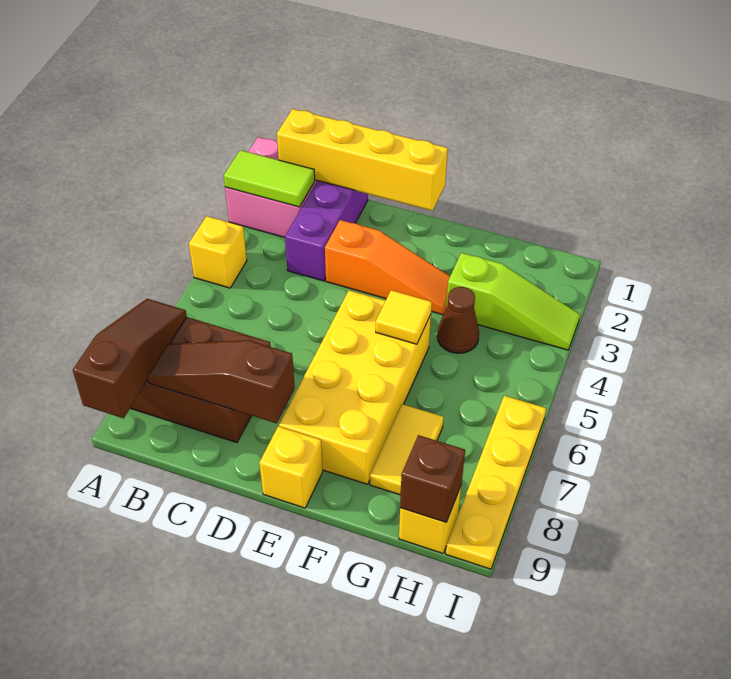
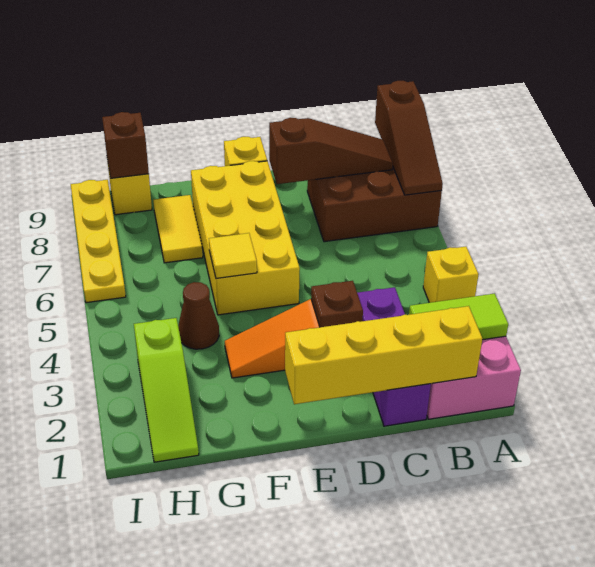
none -> brown 1x1 plate [311,281,363,327]
lime 1x3 slope [446,253,580,350] -> lime 1x3 slope turned to [134,318,199,462]

